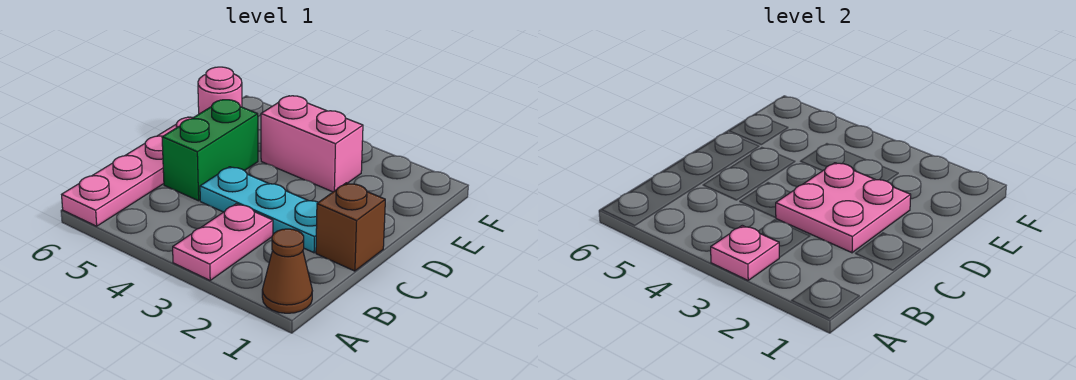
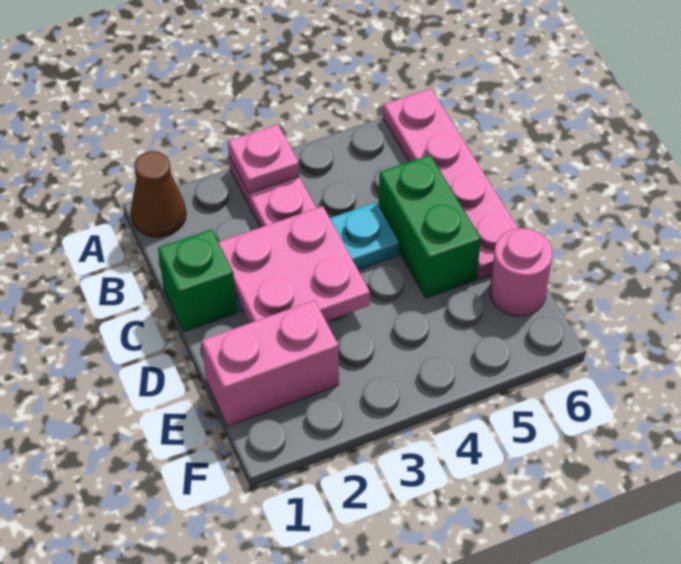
brown 1x1 brick [316,183,385,271] -> green 1x1 brick [158,229,236,332]
pink 1x2 brick [261,96,363,192] -> pink 1x2 brick moved to [202,300,339,426]

